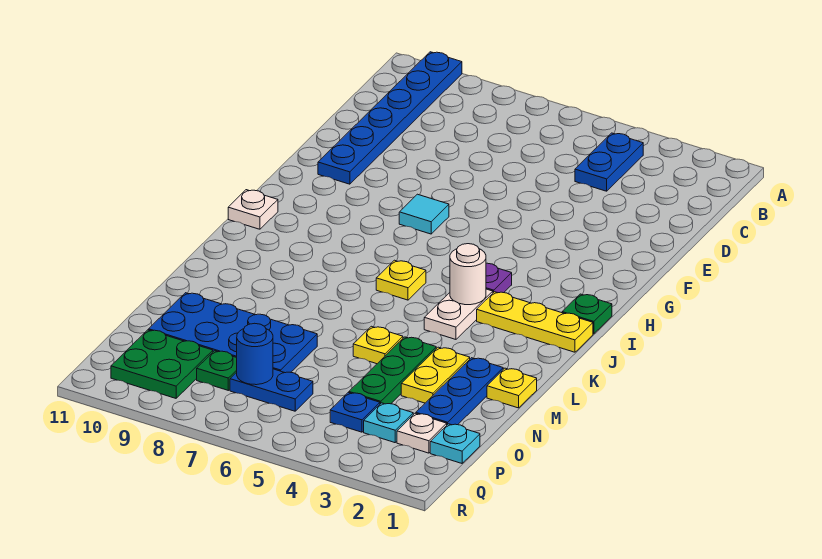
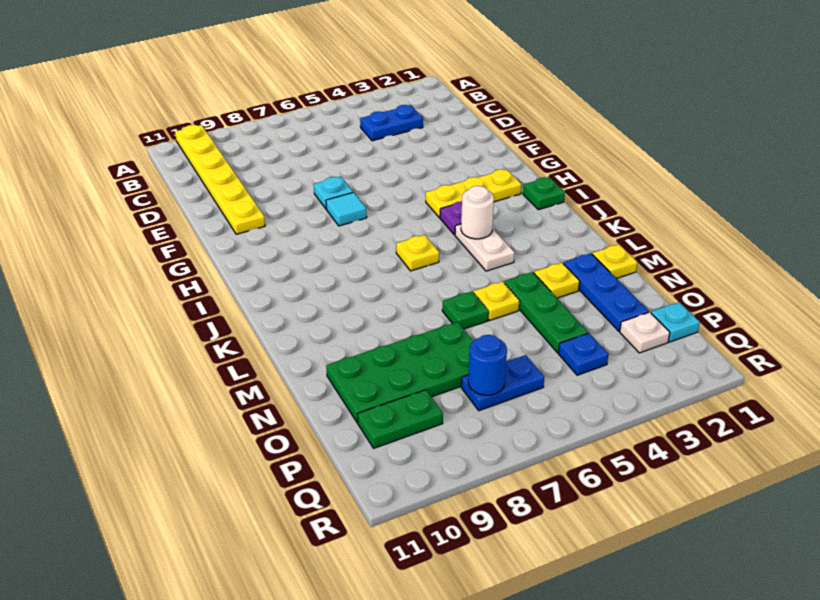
blue 1x6 plate [318,52,462,184] -> yellow 1x6 plate [175,125,265,234]
blue 1x2 plate [575,133,643,191] -> blue 1x2 plate turned to [360,105,423,141]
white 1x1 plate [228,190,278,229] -> none
yellow 1x3 plate [477,292,593,352] -> yellow 1x3 plate moved to [426,169,522,218]
yellow 1x2 plate [401,347,470,403] -> yellow 1x1 plate [534,263,580,298]
blue 2x4 plate [149,293,317,373] -> green 2x4 plate [326,322,473,423]
cyan 1x1 plate [364,403,413,443] -> cyan 1x1 plate moved to [314,177,353,209]
green 1x1 plate [197,351,237,390] -> green 1x1 plate moved to [442,291,489,329]
green 2x2 plate [111,330,213,398] -> green 1x2 plate [357,390,443,448]

